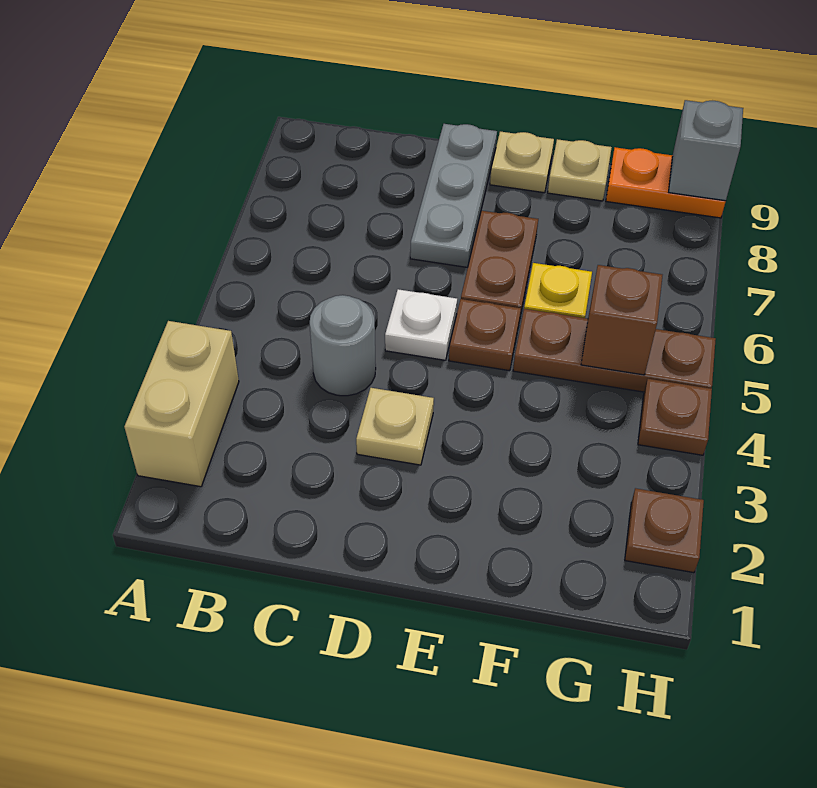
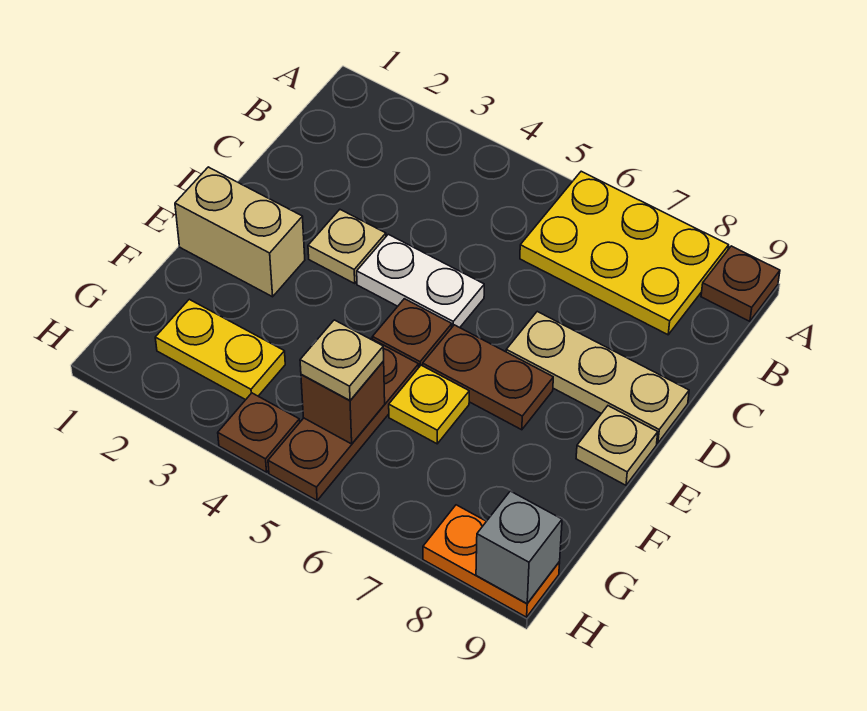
tan 1x2 brick [124,321,239,487] -> tan 1x2 brick moved to [175,167,305,297]
none -> yellow 2x3 plate [520,171,729,335]
grey 1x1 round brick [310,295,376,396] -> none
white 1x1 plate [385,289,457,360] -> white 1x2 plate [357,234,484,328]
grey 1x3 plate [410,124,497,267] -> tan 1x3 plate [506,312,689,443]
tan 1x1 plate [548,139,612,201] -> tan 1x1 plate moved to [300,320,384,400]
none -> yellow 1x2 plate [155,299,285,400]
orange 1x2 plate [606,147,726,218] -> orange 1x2 plate turned to [423,505,560,617]
brown 1x1 plate [625,488,704,573] -> brown 1x1 plate moved to [701,246,780,321]

